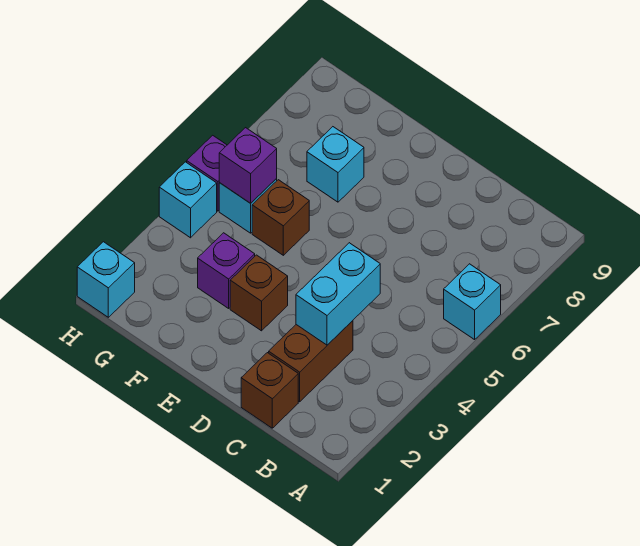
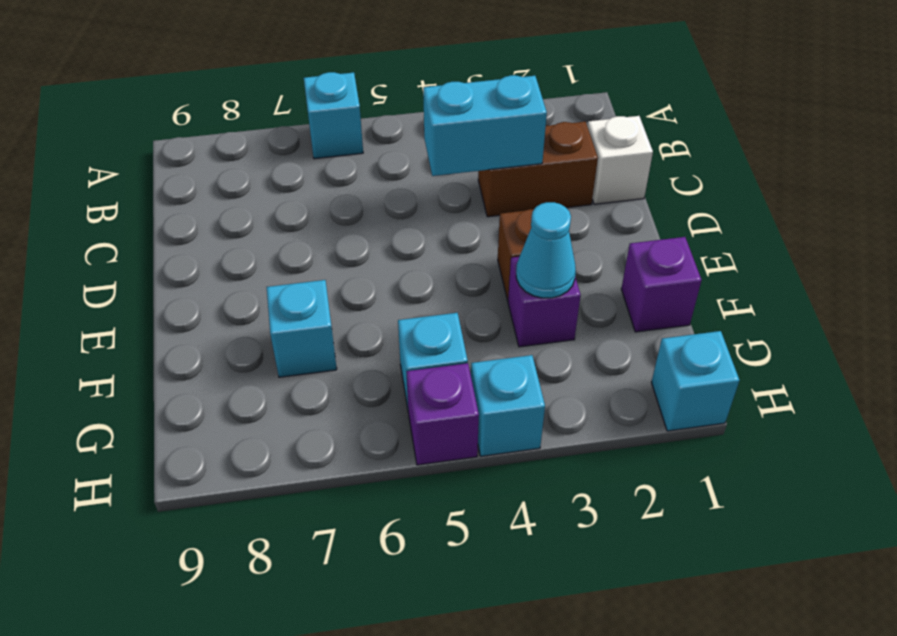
brown 1x1 brick [241,353,298,428] -> white 1x1 brick [588,116,653,204]
none -> cyan 1x1 cone [516,202,576,298]
brown 1x1 brick [252,180,309,255] -> none
purple 1x1 brick [219,128,277,203] -> purple 1x1 brick moved to [621,237,702,332]

